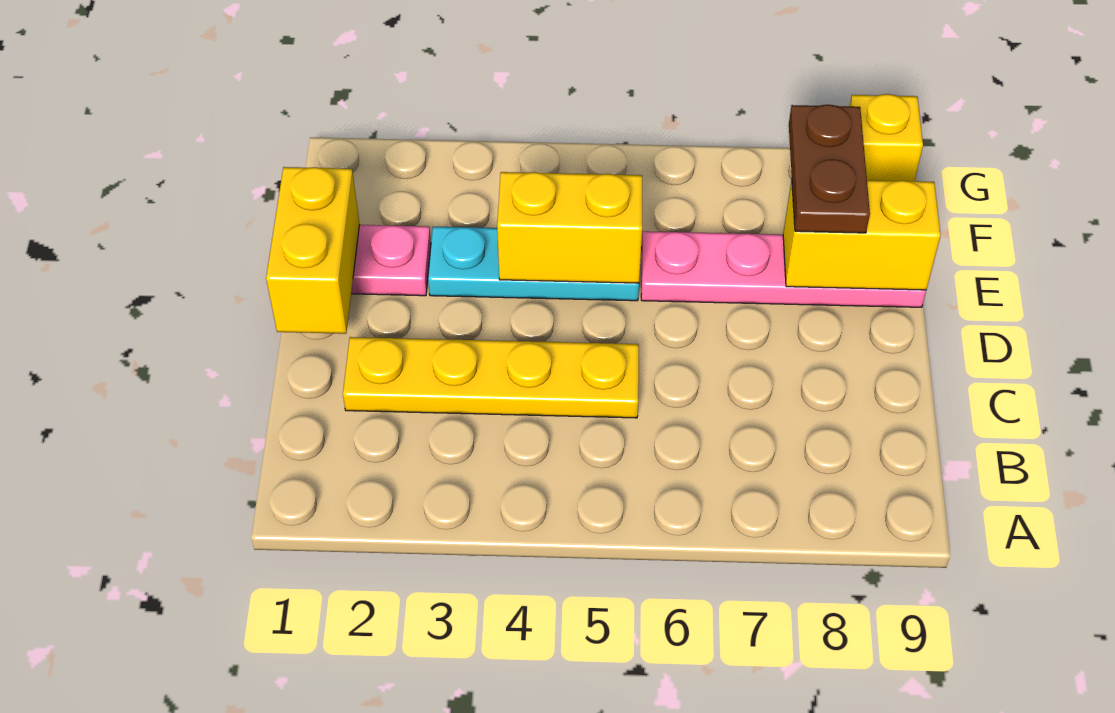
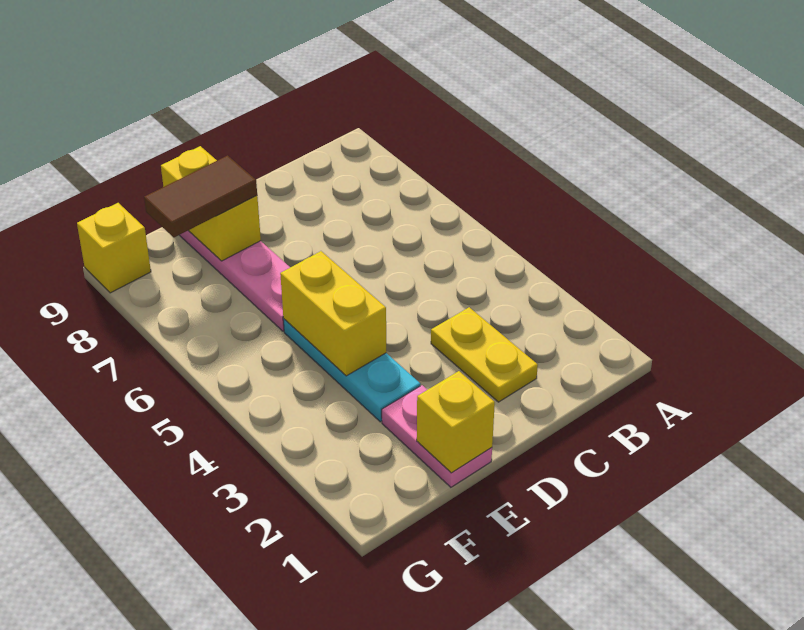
yellow 1x4 plate [343,337,639,418] -> yellow 1x2 plate [431,307,538,402]
yellow 1x2 brick [266,167,360,334] -> yellow 1x1 brick [417,371,495,473]
brown 1x2 plate [789,105,870,233] -> brown 1x2 tile [144,155,257,238]

